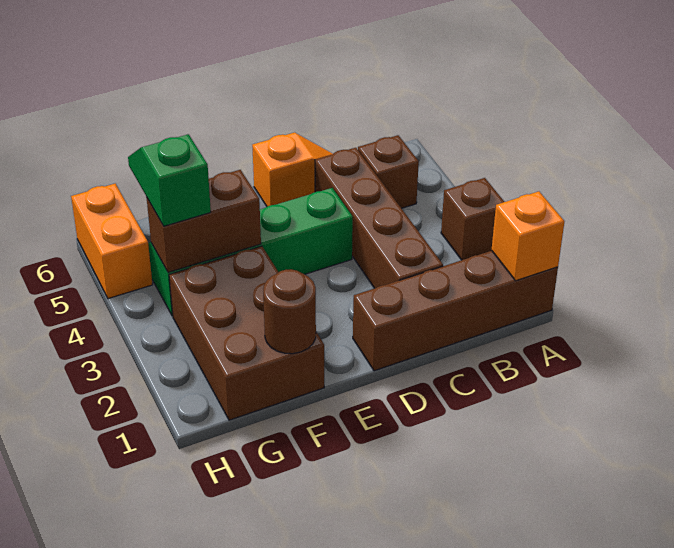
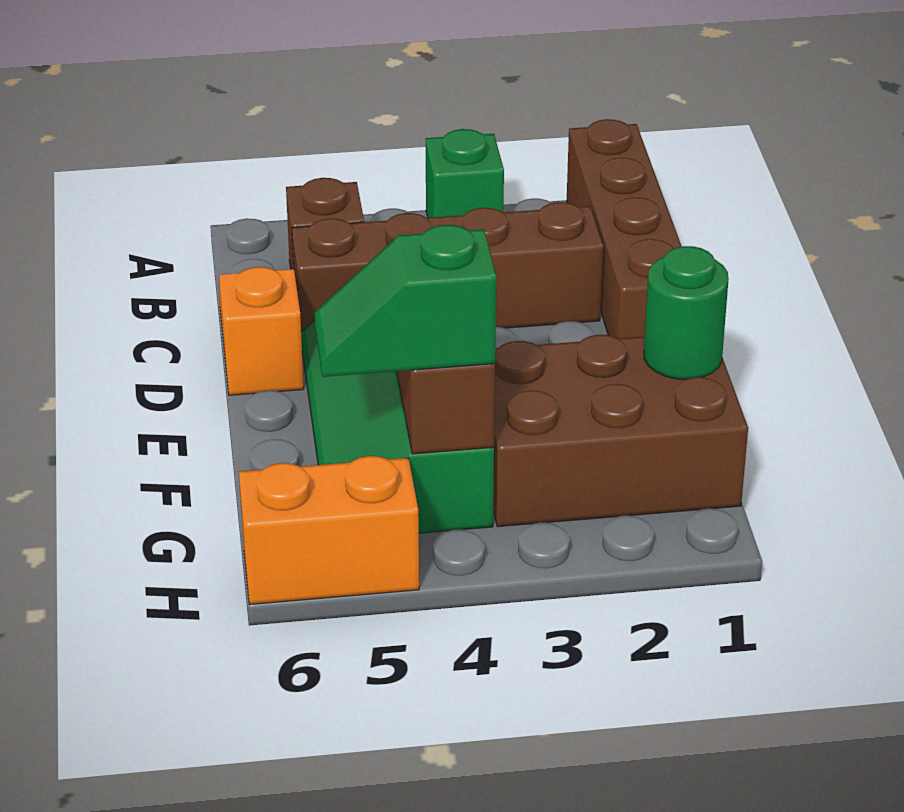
orange 1x1 brick [492,191,564,281] -> none
brown 1x1 brick [441,178,504,260] -> green 1x1 brick [426,129,504,218]
brown 1x1 round brick [263,269,316,354] -> green 1x1 round brick [644,246,729,379]

